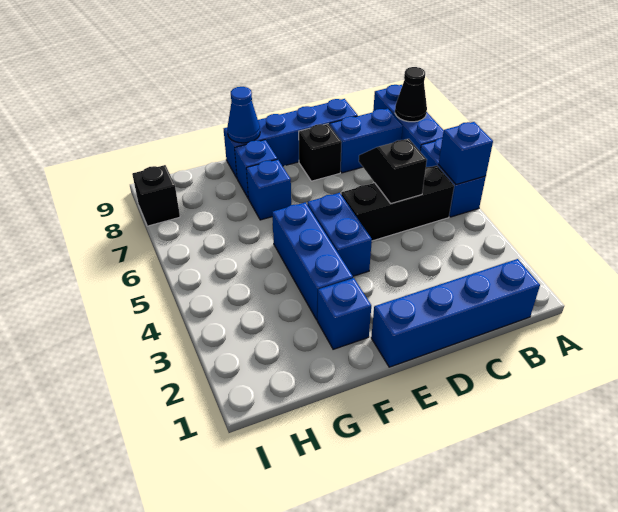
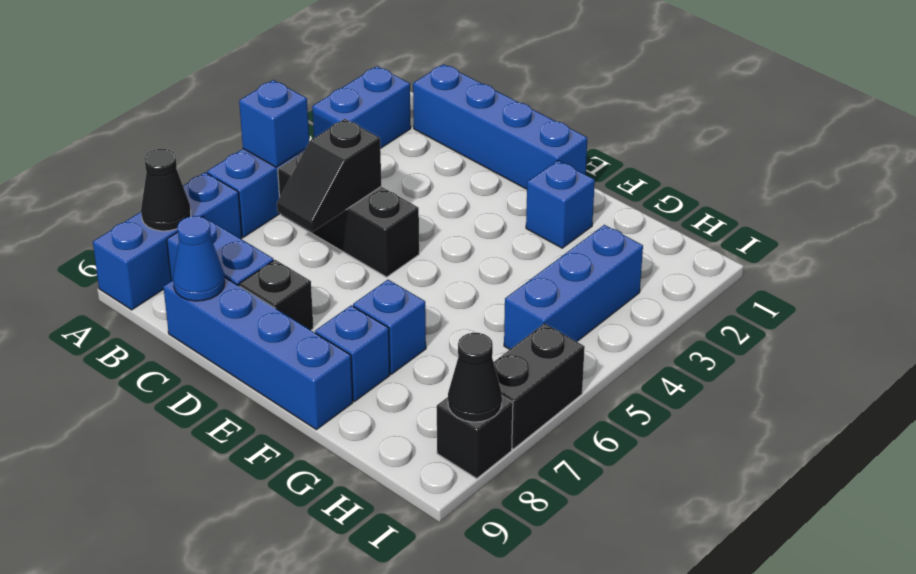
blue 1x2 brick [307,193,372,276] -> blue 1x2 brick moved to [312,66,411,149]
blue 1x3 brick [272,202,353,320] -> blue 1x3 brick moved to [504,225,643,349]
blue 1x1 cone [227,87,260,143] -> blue 1x1 cone moved to [173,216,225,301]
none -> black 1x2 brick [494,323,585,449]
none -> black 1x1 cone [448,333,502,422]

